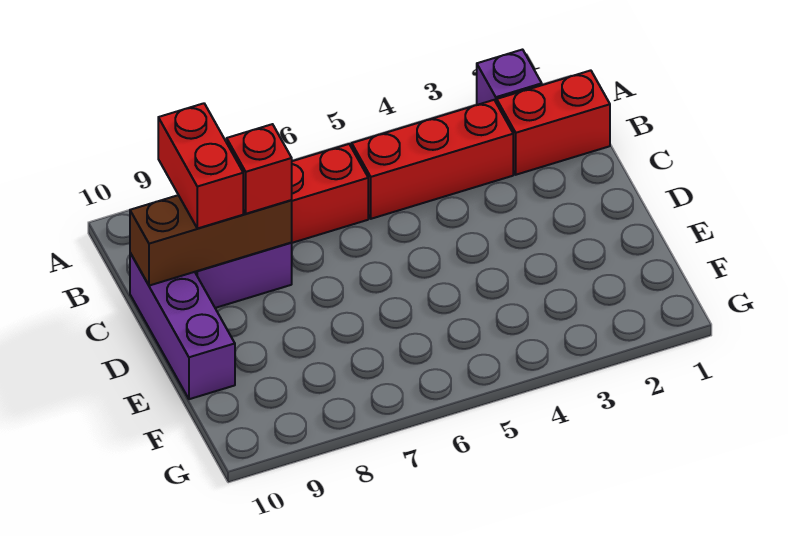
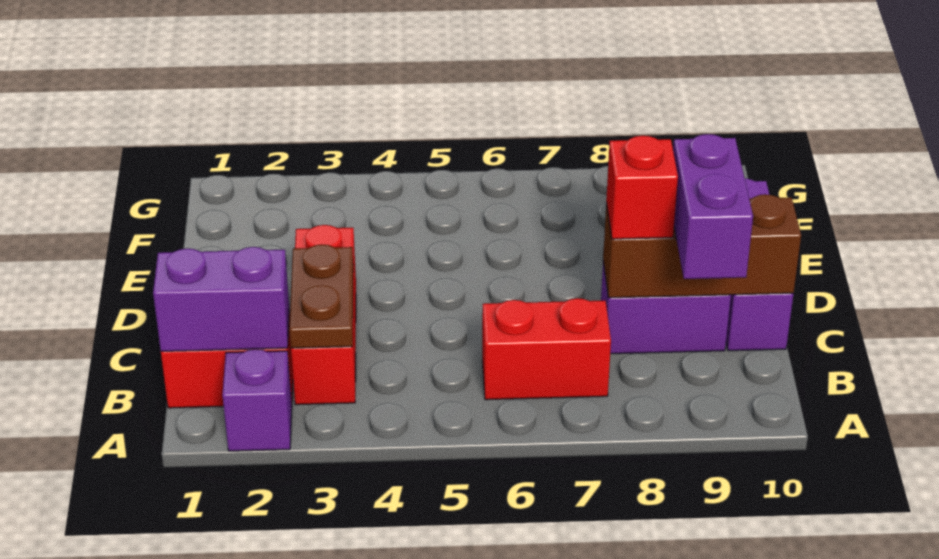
none -> purple 1x2 brick [153,247,289,351]
red 1x3 brick [352,100,513,219] -> red 1x3 brick turned to [291,225,356,405]
none -> brown 1x2 plate [289,245,353,348]
red 1x2 brick [158,103,243,228] -> purple 1x2 brick [673,134,753,279]

